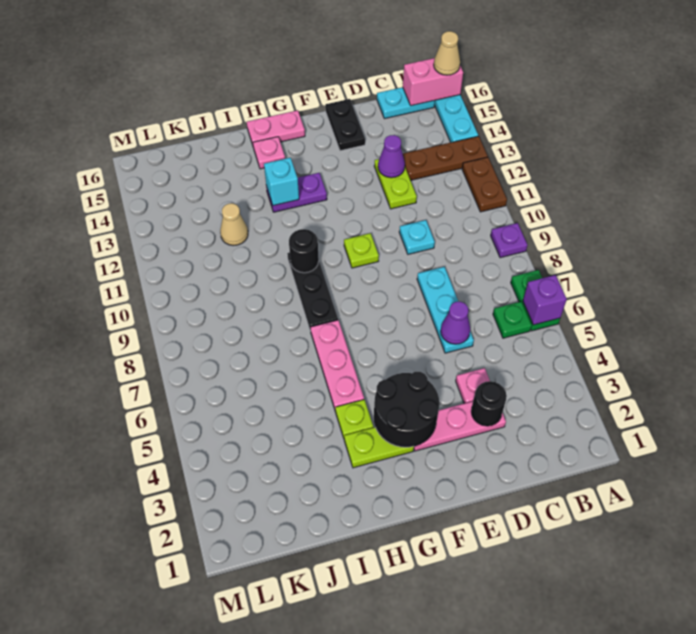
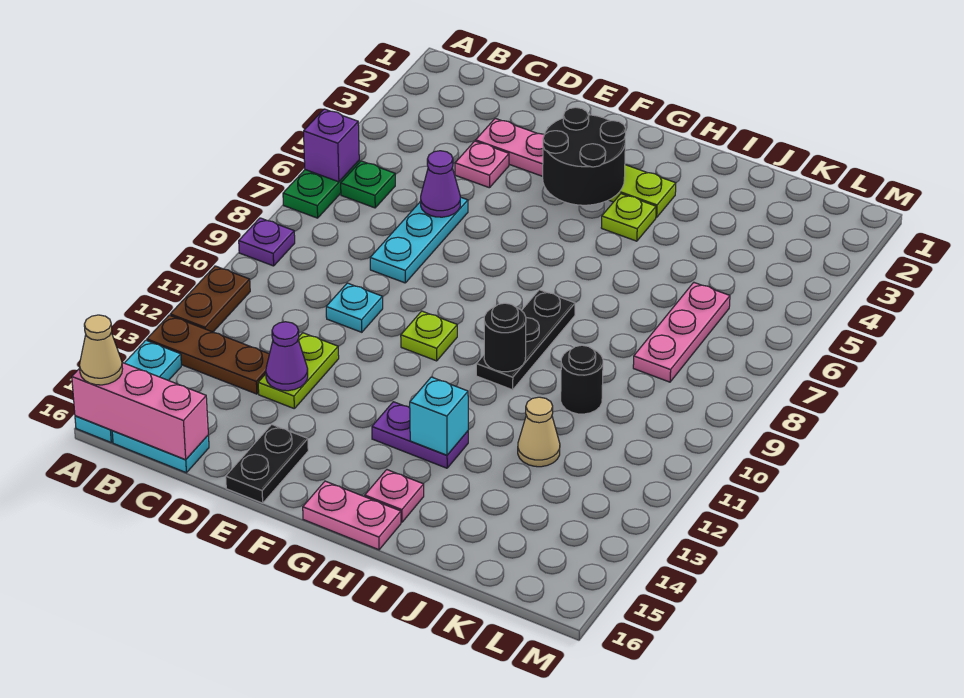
pink 1x2 brick [403,58,463,106] -> pink 1x3 brick [72,363,208,460]
black 1x1 round brick [471,381,507,426] -> black 1x1 round brick moved to [561,345,603,414]
pink 1x3 plate [310,320,364,409] -> pink 1x3 plate moved to [633,283,730,382]

